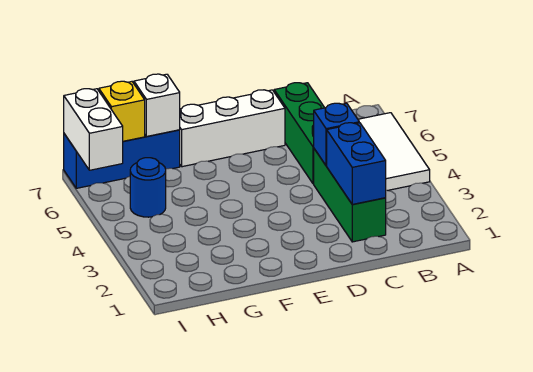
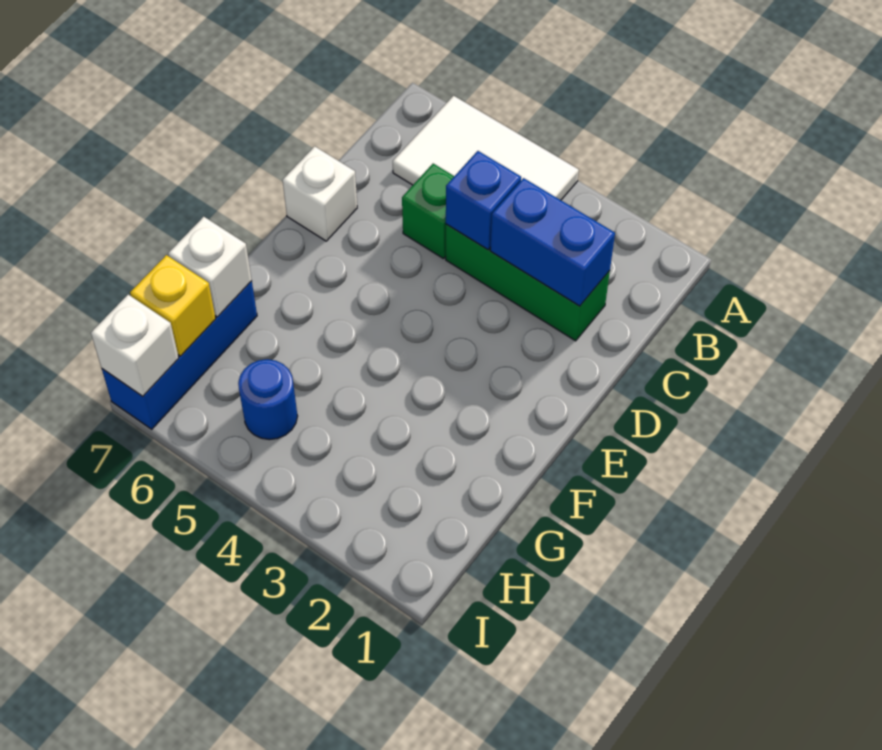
green 1x3 brick [274,83,324,184] -> green 1x1 brick [402,164,454,259]
white 1x3 brick [180,90,285,167] -> white 1x1 brick [283,146,357,241]
white 1x2 brick [64,89,123,170] -> white 1x1 brick [91,295,179,396]

